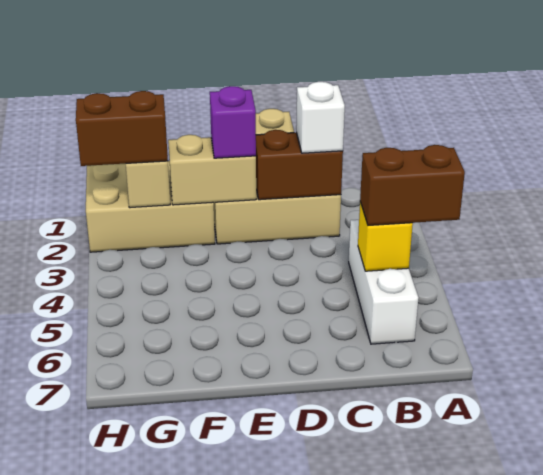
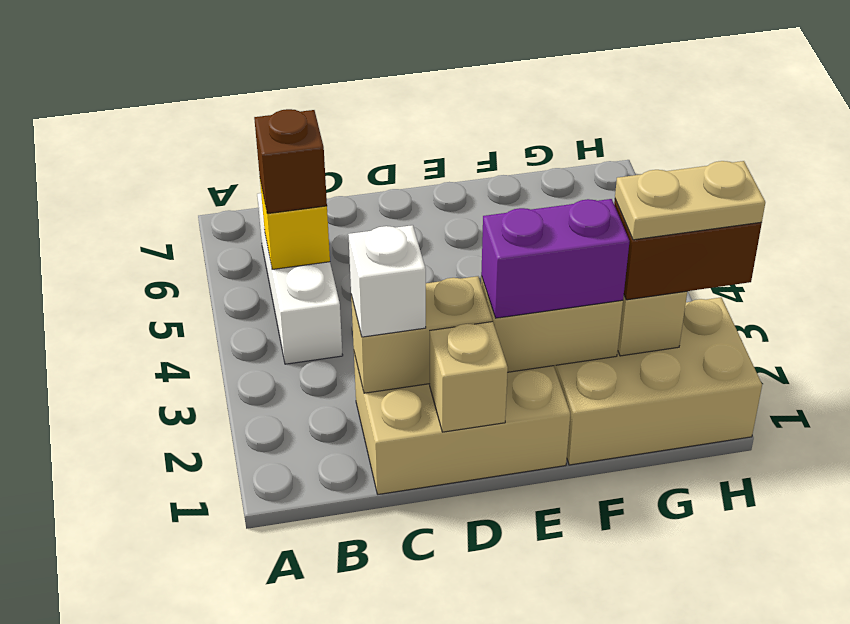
brown 1x2 brick [360,145,465,225] -> brown 1x1 brick [254,109,327,214]
brown 1x2 brick [256,130,343,200] -> tan 1x2 brick [351,276,492,393]
purple 1x1 brick [210,86,256,158] -> purple 1x2 brick [481,199,630,318]
none -> tan 1x2 plate [615,161,765,240]

